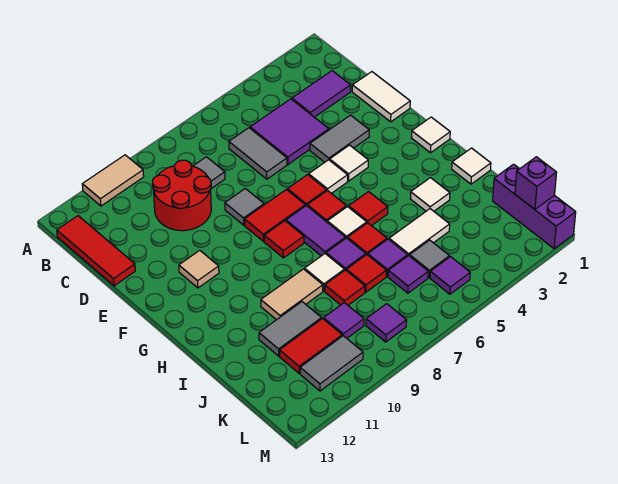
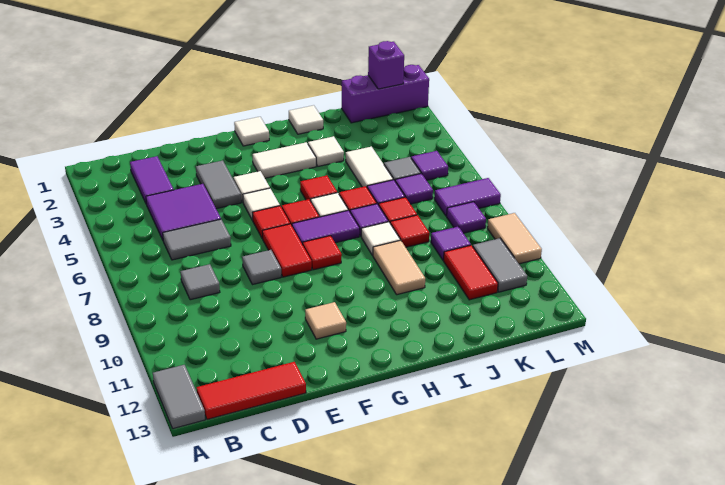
tan 1x2 tile [82,155,144,206] -> tan 1x2 tile moved to [487,213,542,264]
red 2x2 round brick [152,160,211,231] -> none
white 1x2 tile [352,72,410,122] -> white 1x2 tile moved to [253,142,316,178]
grey 1x2 tile [259,302,322,356] -> grey 1x2 tile moved to [153,365,205,429]
none -> purple 1x2 tile [434,178,501,216]

